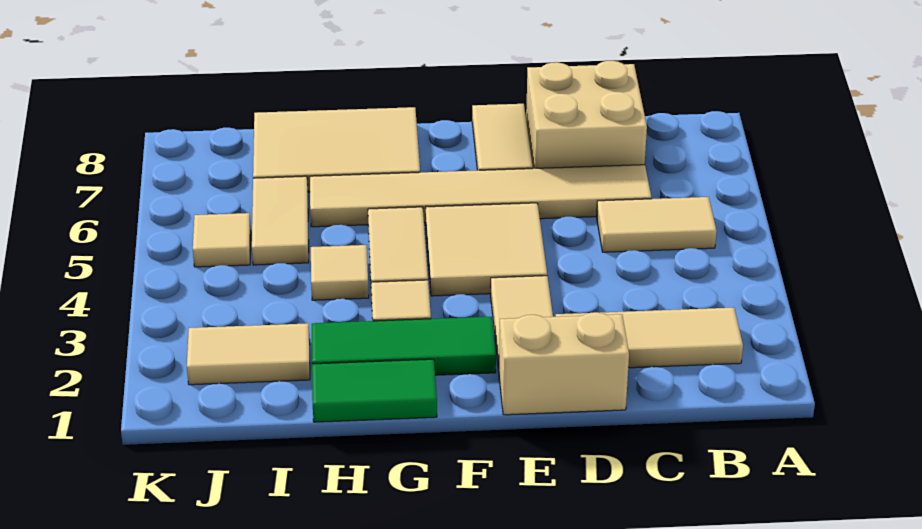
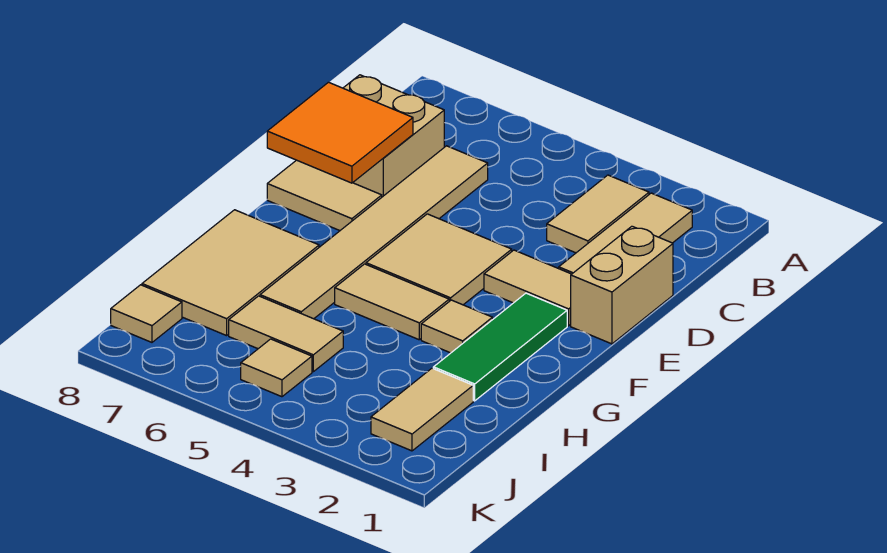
tan 1x2 tile [597,197,717,252] -> tan 1x2 tile moved to [547,175,649,253]
none -> orange 2x2 tile [267,82,413,183]
green 1x2 tile [312,359,437,422] -> none
tan 1x1 tile [311,245,369,300] -> tan 1x1 tile moved to [111,285,182,342]

